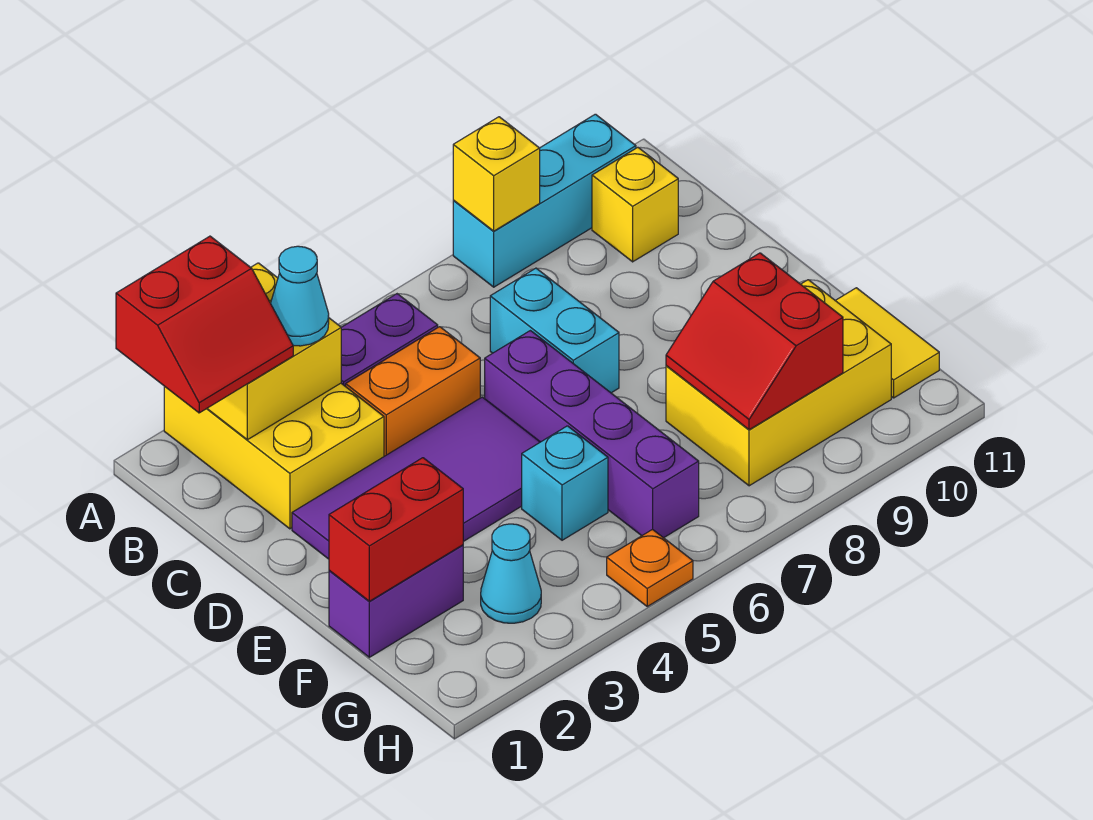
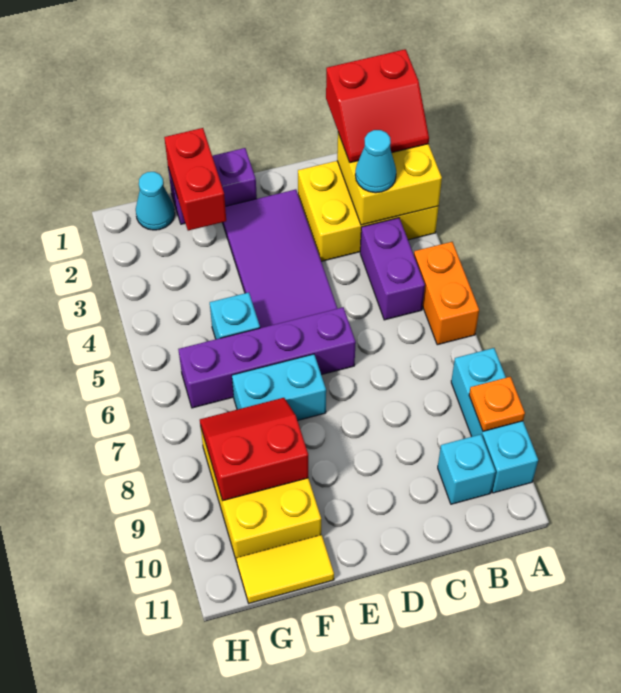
red 2x2 slope [116,236,293,413] -> red 2x2 slope turned to [326,49,429,163]
yellow 1x1 brick [453,117,540,231] -> none
yellow 1x1 brick [592,147,678,262] -> cyan 1x1 brick [438,434,496,504]
orange 1x2 brick [346,327,480,456] -> orange 1x2 brick moved to [414,242,479,345]
cyan 1x2 brick [490,268,619,393] -> cyan 1x2 brick moved to [232,354,326,420]
purple 1x2 brick [329,545,463,657] -> purple 1x2 brick turned to [168,148,257,224]
cyan 1x1 cone [481,524,541,623] -> cyan 1x1 cone moved to [136,172,175,230]
orange 1x1 plate [607,529,693,606] -> orange 1x1 plate moved to [469,377,525,431]

